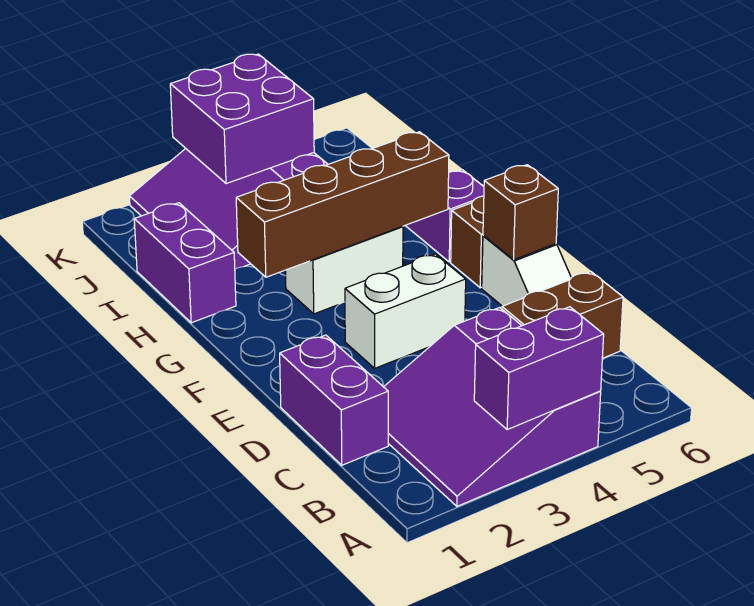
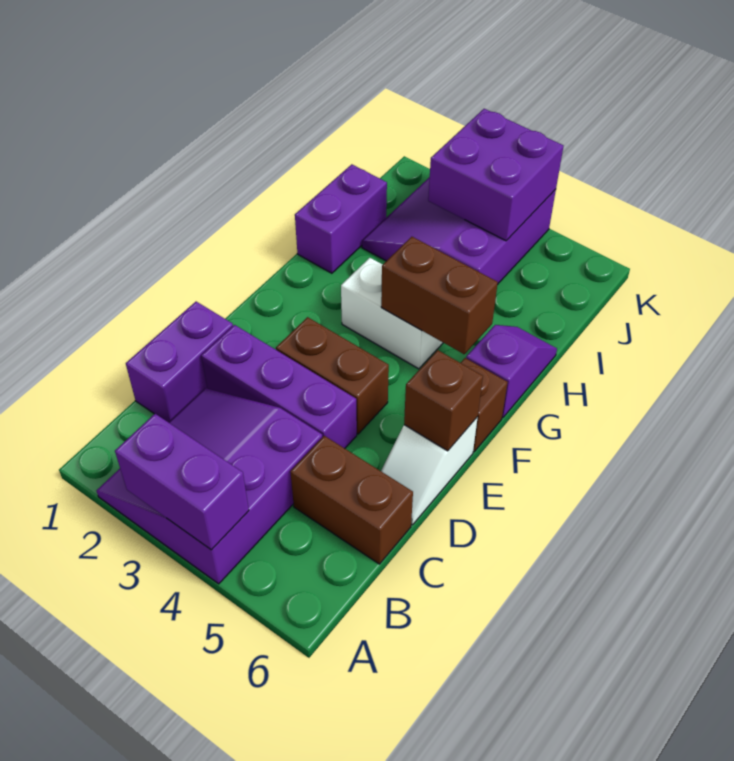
none -> purple 1x3 brick [201,325,357,448]
white 1x2 brick [345,254,466,368] -> brown 1x2 brick [276,317,389,434]
brown 1x4 brick [236,132,449,277] -> brown 1x2 brick [381,237,498,354]

